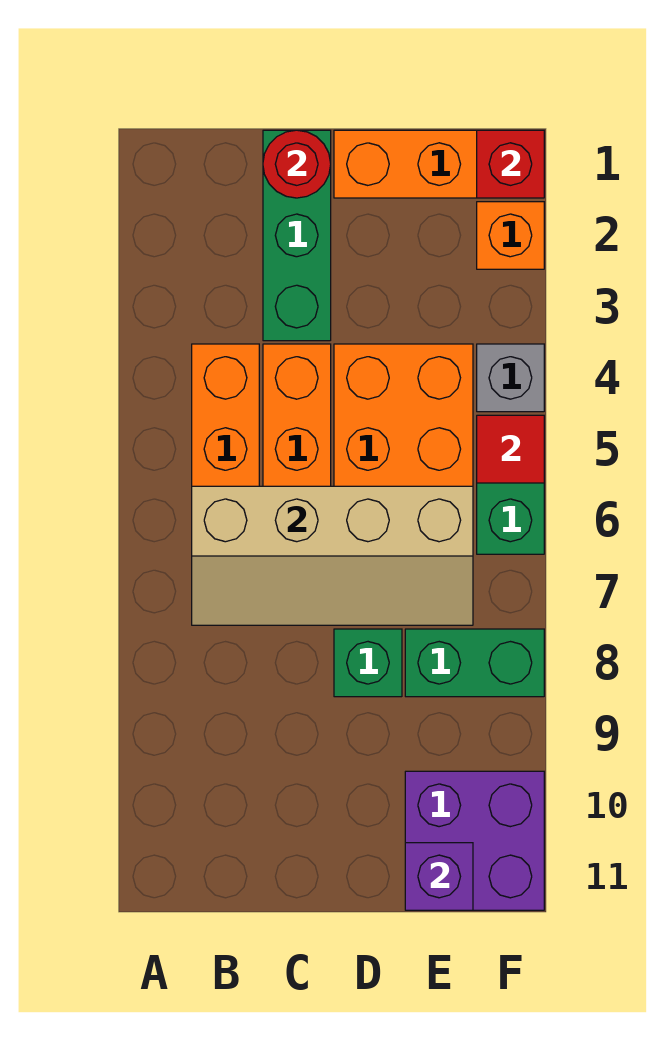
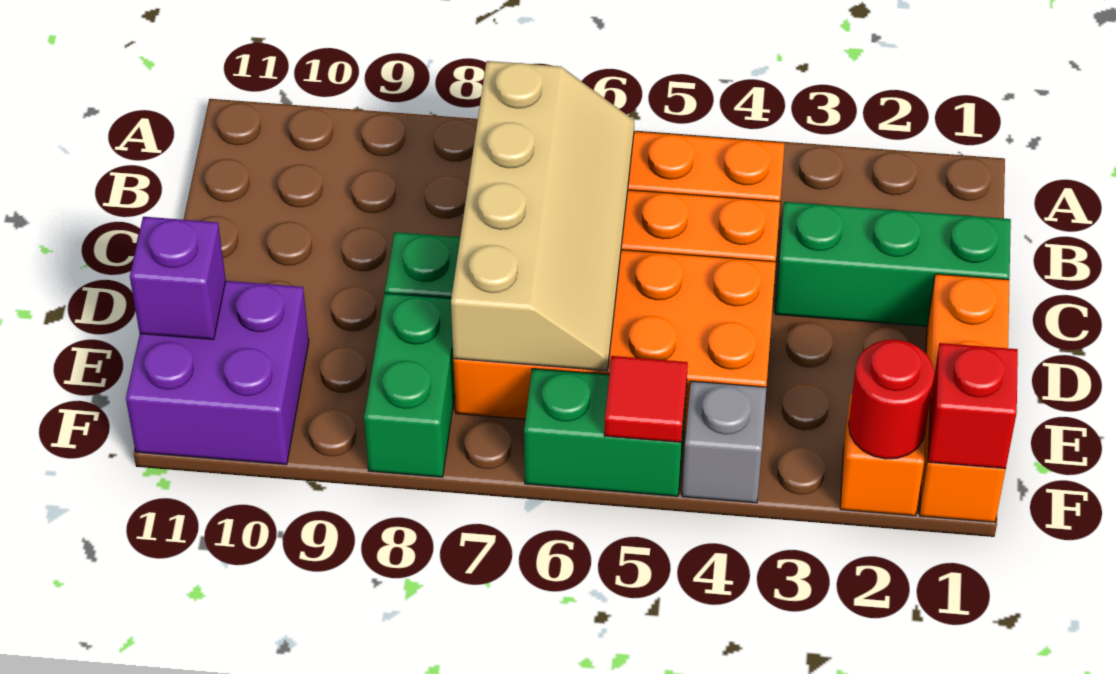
tan 2x4 slope [192,486,473,625] -> tan 2x4 slope turned to [451,61,634,371]
red 1x1 round brick [263,130,331,198] -> red 1x1 round brick moved to [849,340,934,459]

